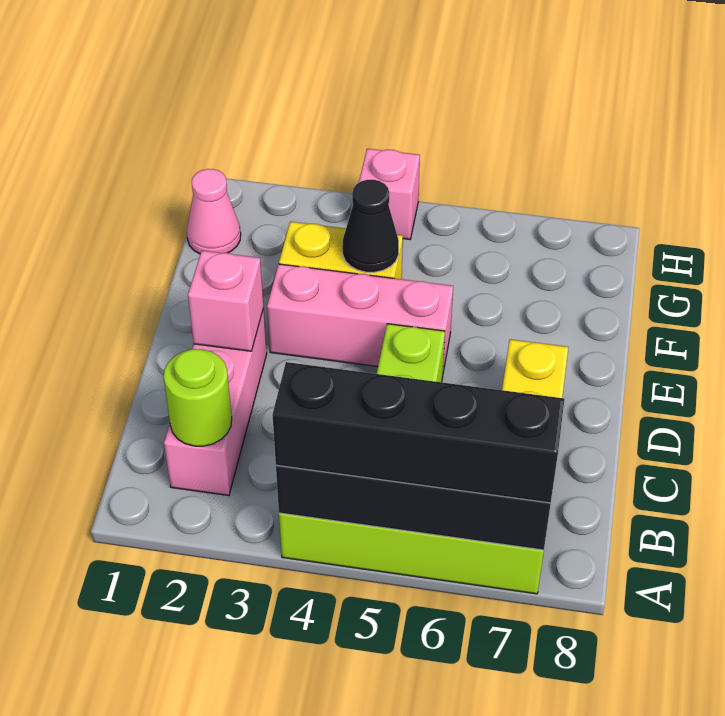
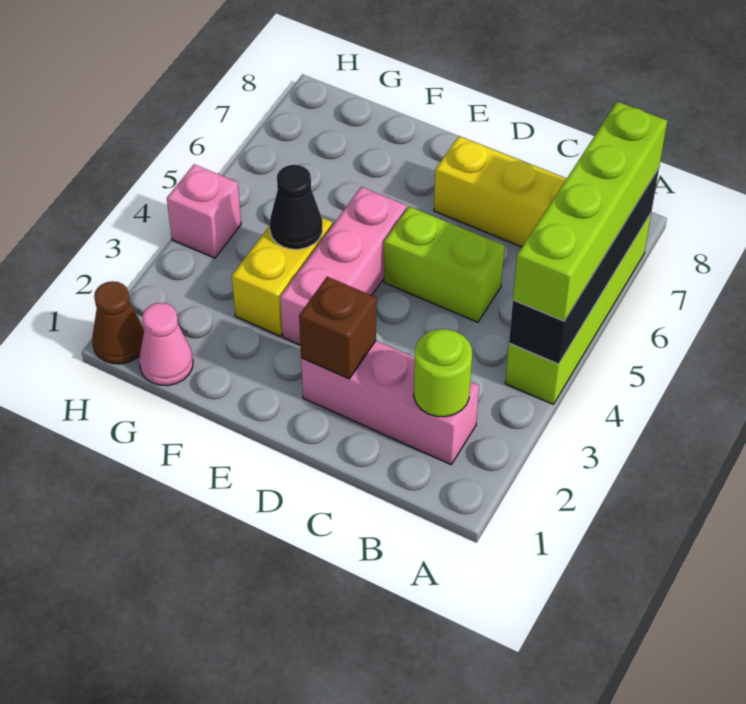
black 1x4 brick [272,362,564,503] -> lime 1x4 brick [513,102,667,321]
pink 1x1 brick [188,251,263,351] -> brown 1x1 brick [299,277,376,379]
none -> brown 1x1 cone [92,281,144,364]

